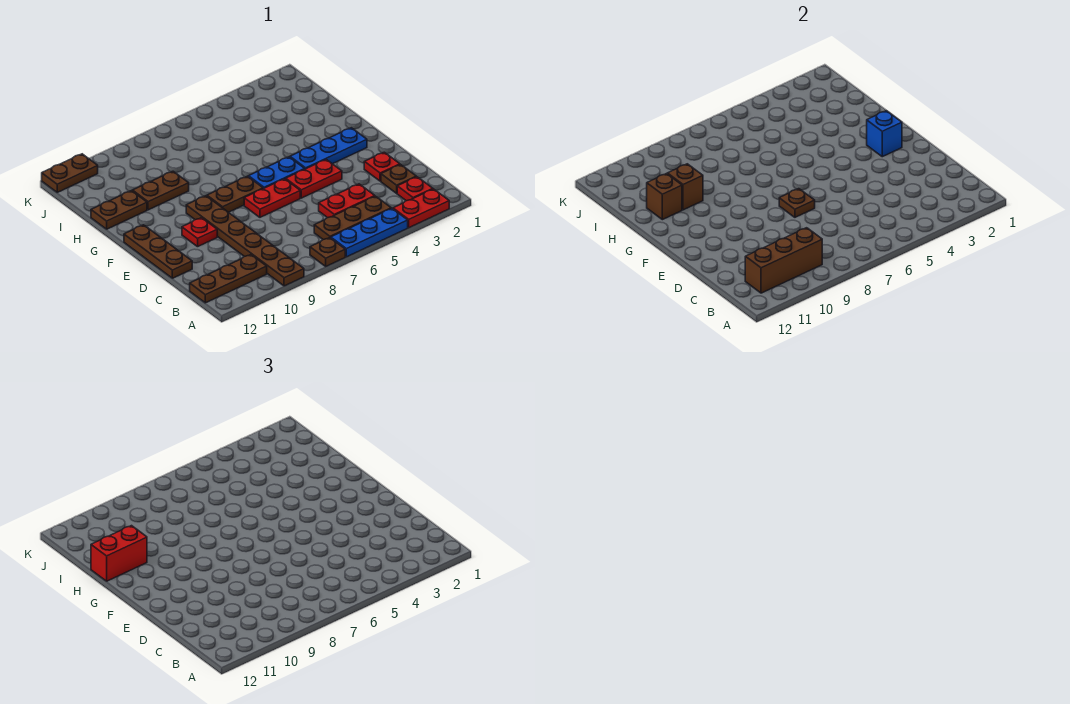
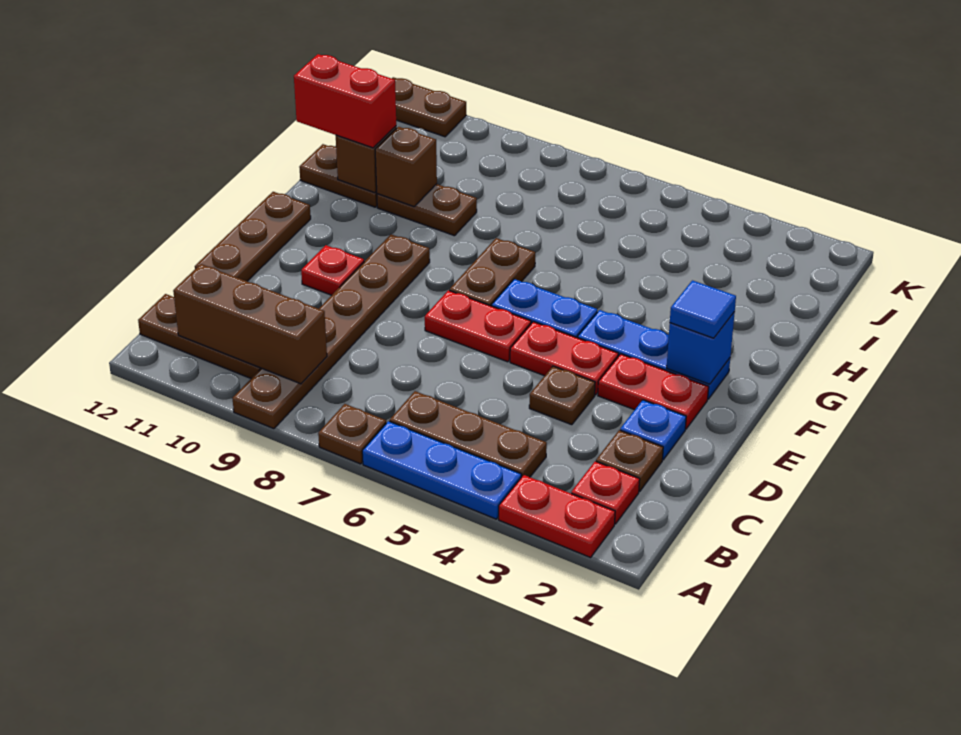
red 1x2 plate [319,184,375,218] -> red 1x2 plate moved to [598,354,709,429]
red 1x1 plate [364,152,400,181] -> blue 1x1 plate [620,400,686,460]
brown 1x1 plate [779,189,815,217] -> brown 1x1 plate moved to [529,366,595,425]
none -> blue 1x1 tile [670,280,736,338]
brown 1x2 plate [207,176,263,212] -> brown 1x2 plate turned to [449,238,535,306]

